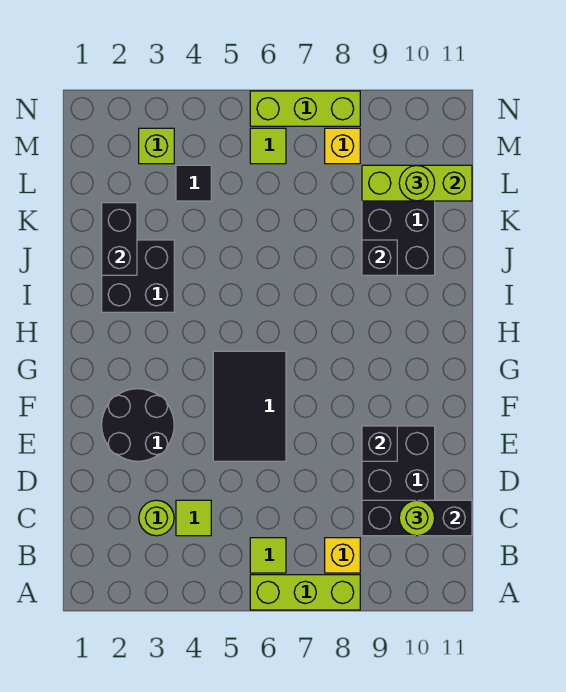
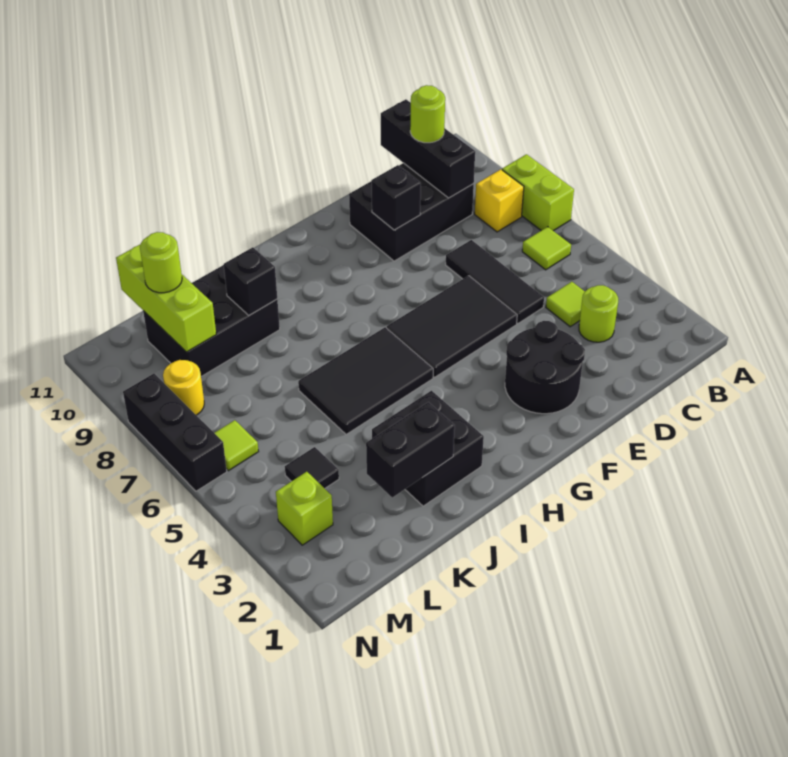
lime 1x3 brick [250,575,360,610] -> lime 1x2 brick [502,154,574,231]
none -> black 1x3 tile [446,240,544,324]
none -> black 2x3 tile [298,327,433,434]
yellow 1x1 brick [325,128,360,164] -> yellow 1x1 round brick [163,360,204,415]
lime 1x3 brick [250,91,360,126] -> black 1x3 brick [123,373,227,491]

